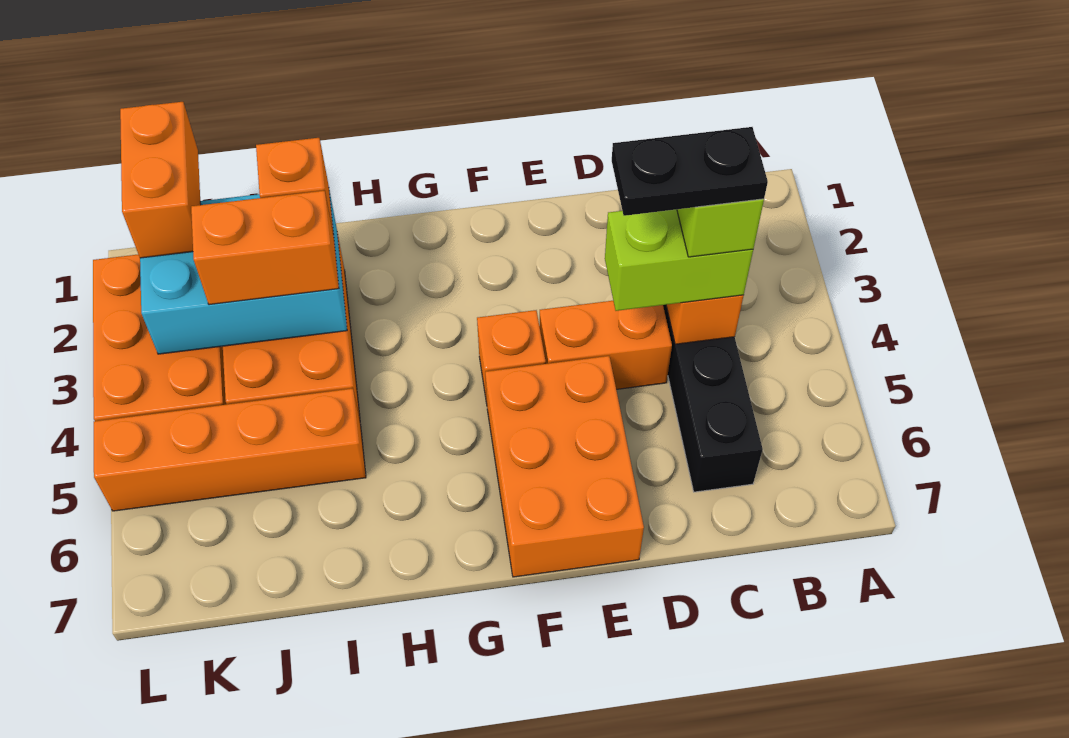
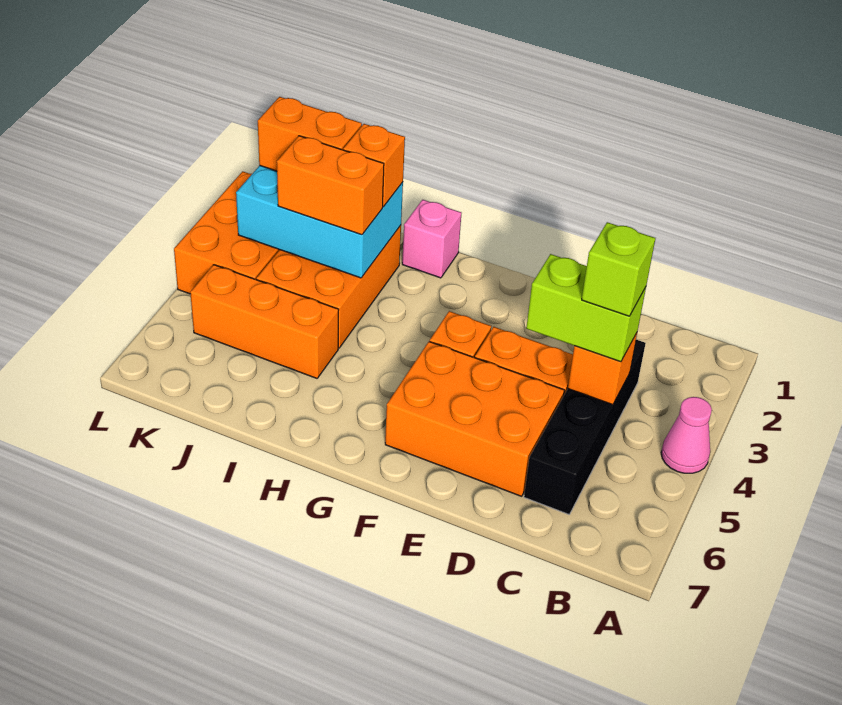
none -> pink 1x1 cone [661,397,712,473]
black 1x2 plate [612,127,768,216] -> none
orange 2x3 brick [485,356,644,577] -> orange 2x3 brick turned to [385,341,564,496]
none -> pink 1x1 brick [402,200,461,278]
orange 1x4 brick [94,389,366,511] -> orange 1x3 brick [190,265,339,378]
orange 1x2 brick [120,102,201,258] -> orange 1x2 brick turned to [258,97,362,171]

